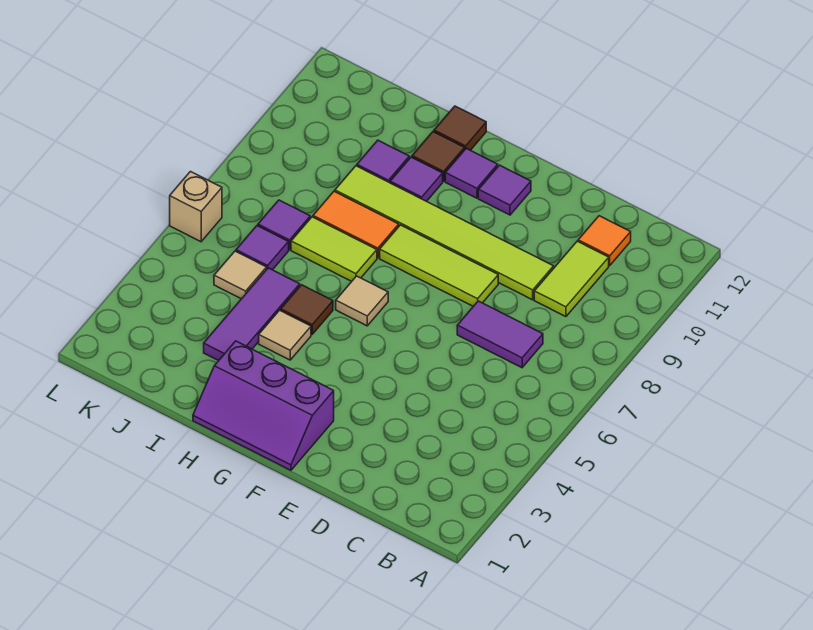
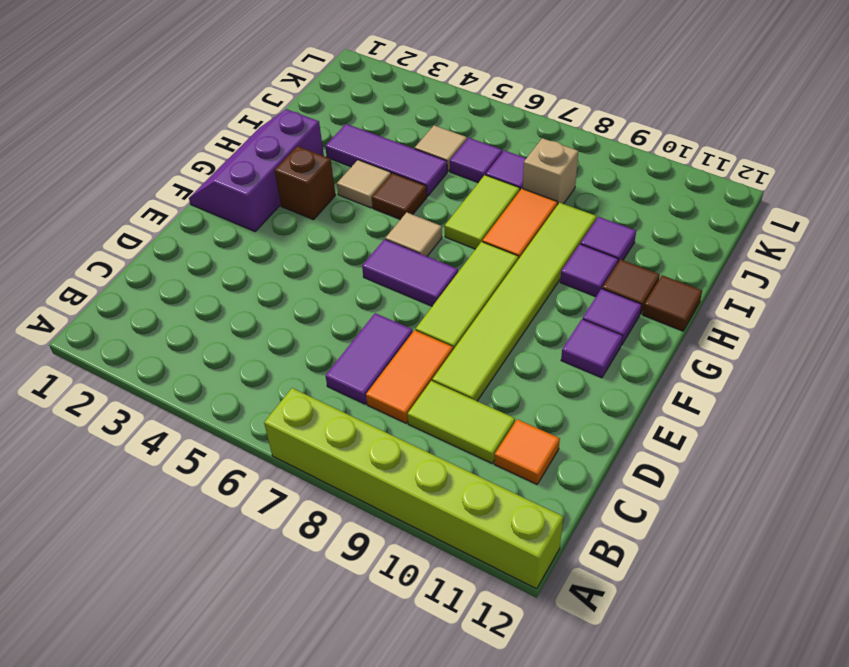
none -> lime 1x6 brick [264,388,563,589]
none -> orange 1x2 tile [366,330,453,423]
none -> purple 1x2 tile [362,239,458,306]
none -> brown 1x1 brick [275,146,335,220]
tan 1x1 brick [170,172,222,242] -> tan 1x1 brick moved to [523,138,578,204]

